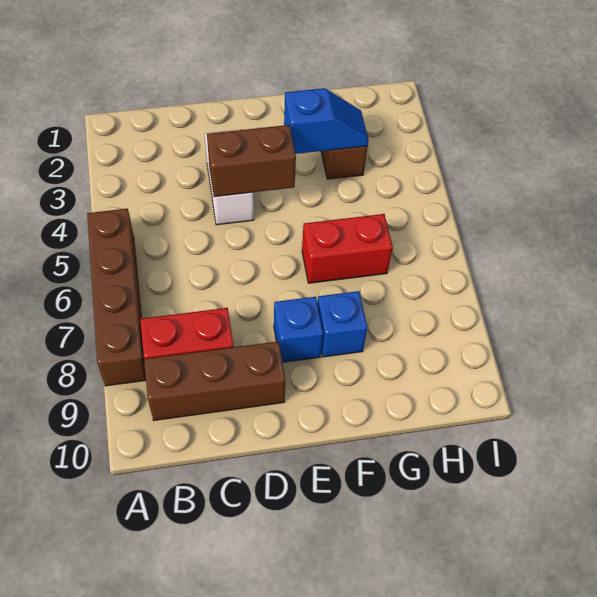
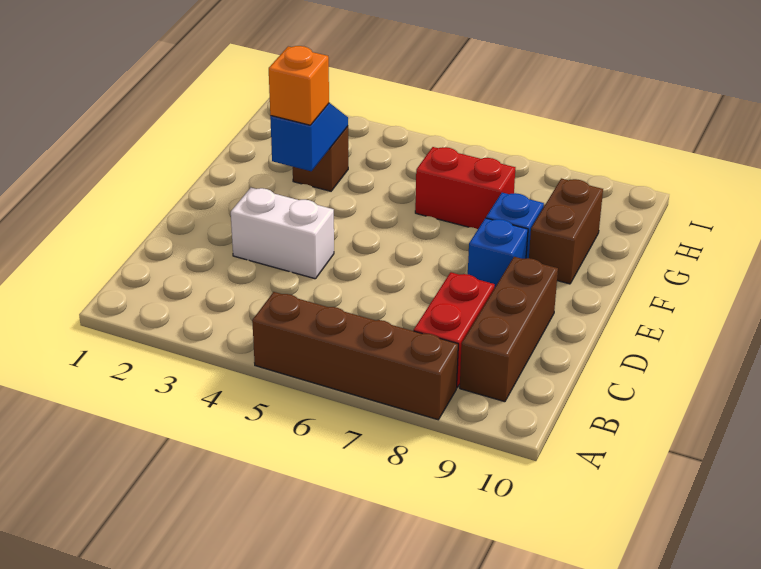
brown 1x2 brick [207,125,296,197] -> brown 1x2 brick moved to [529,179,603,284]
none -> orange 1x1 brick [269,46,329,125]
red 1x2 brick [302,214,393,283] -> red 1x2 brick turned to [415,147,515,229]

